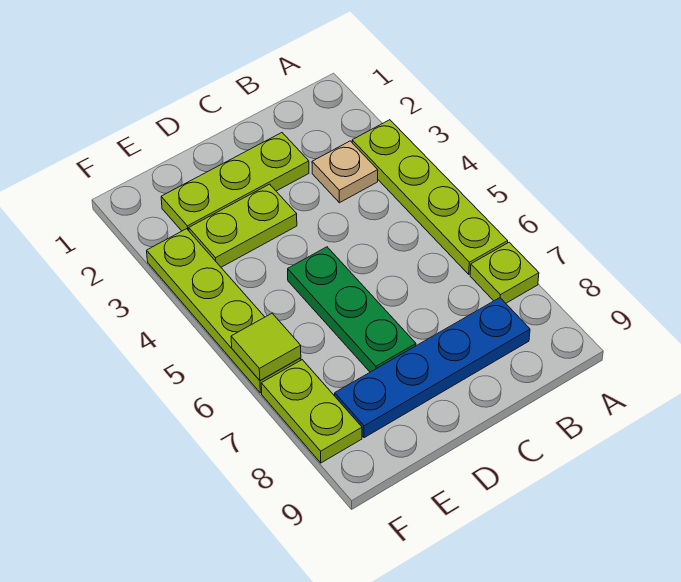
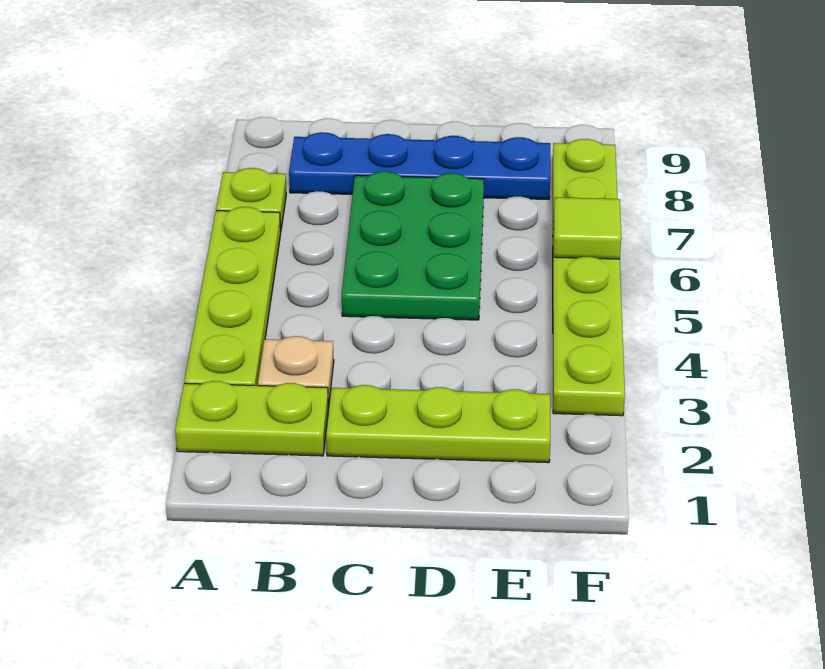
lime 1x2 plate [189,184,297,267] -> lime 1x2 plate moved to [175,381,328,456]
green 1x3 plate [288,247,416,372] -> green 2x3 plate [342,171,484,320]

